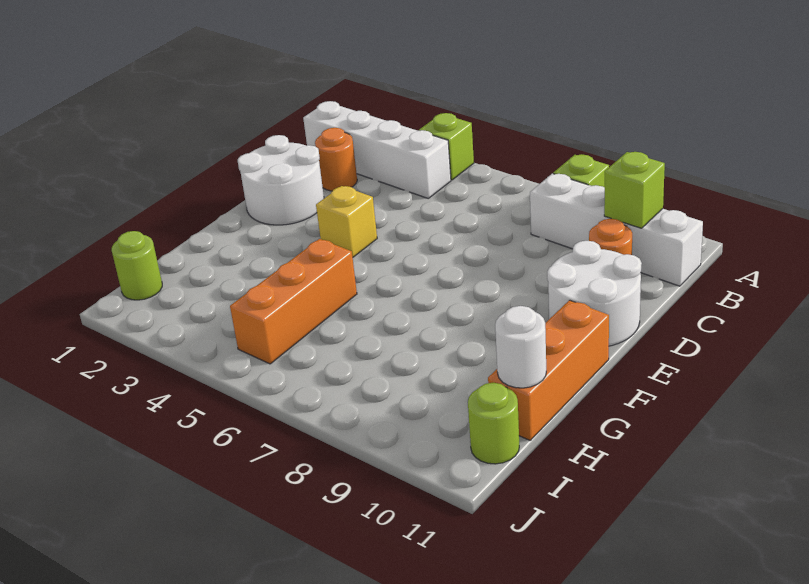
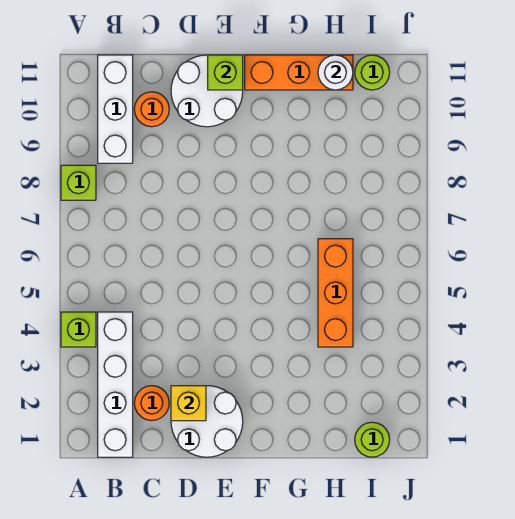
white 1x4 brick [530,174,703,286] -> white 1x3 brick [98,55,133,163]
lime 1x1 brick [604,152,665,228] -> lime 1x1 brick moved to [208,55,243,90]
yellow 1x1 brick [316,186,377,257] -> yellow 1x1 brick moved to [171,386,206,421]
orange 1x3 brick [230,239,357,364] -> orange 1x3 brick turned to [318,239,353,347]

